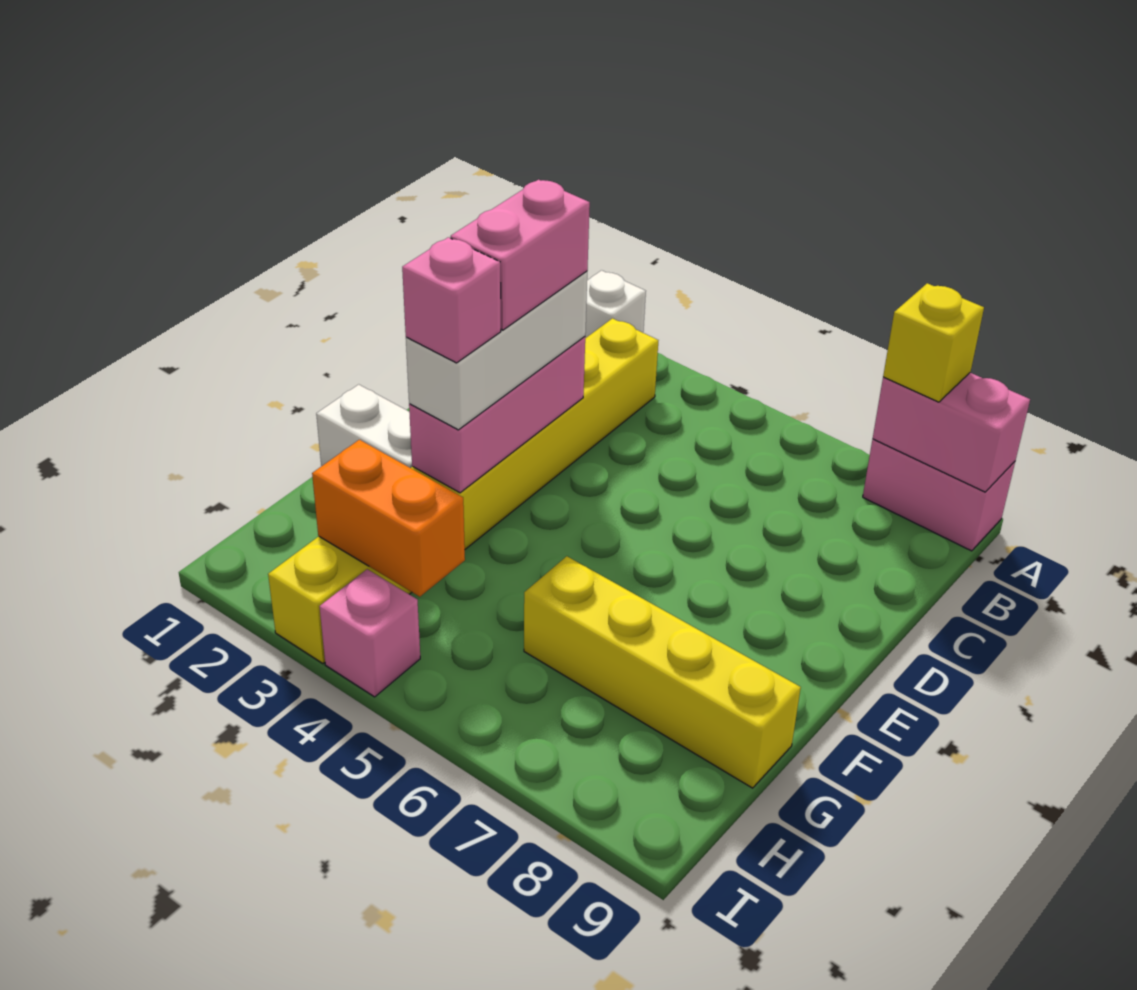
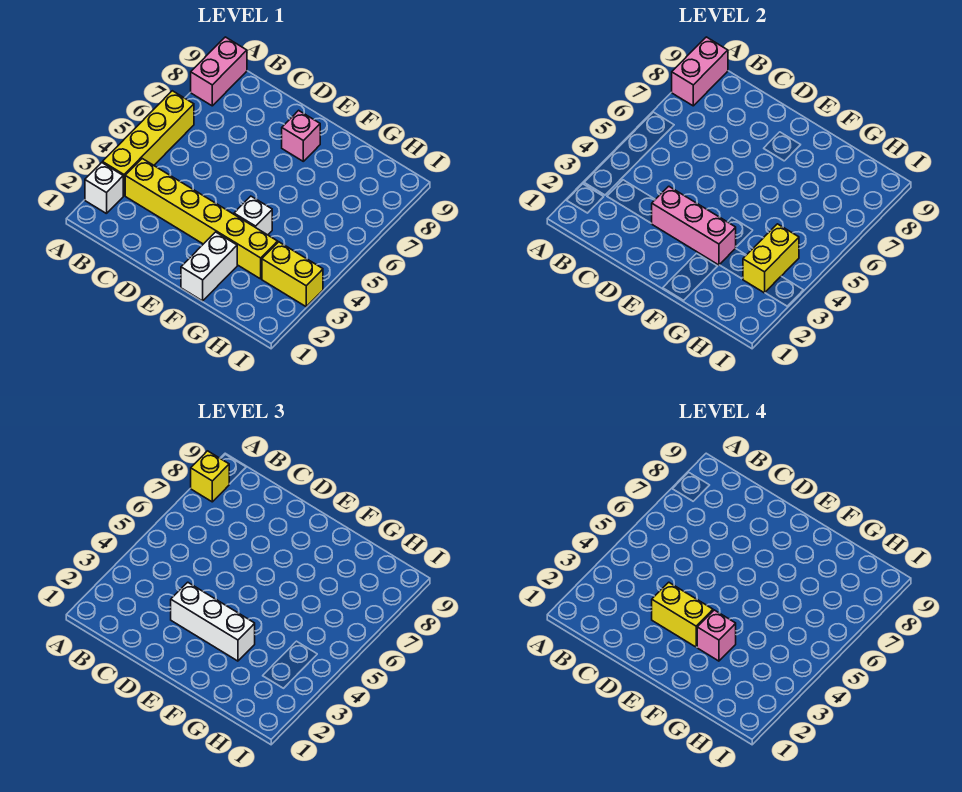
pink 1x2 brick [451,180,590,330] -> yellow 1x2 brick [652,582,713,647]
none -> white 1x1 brick [234,196,272,235]
yellow 1x4 brick [524,556,801,788] -> yellow 1x4 brick moved to [103,91,194,195]
orange 1x2 brick [312,440,465,597] -> yellow 1x2 brick [743,224,799,293]
pink 1x1 brick [320,569,420,697] -> pink 1x1 brick moved to [282,110,320,161]

